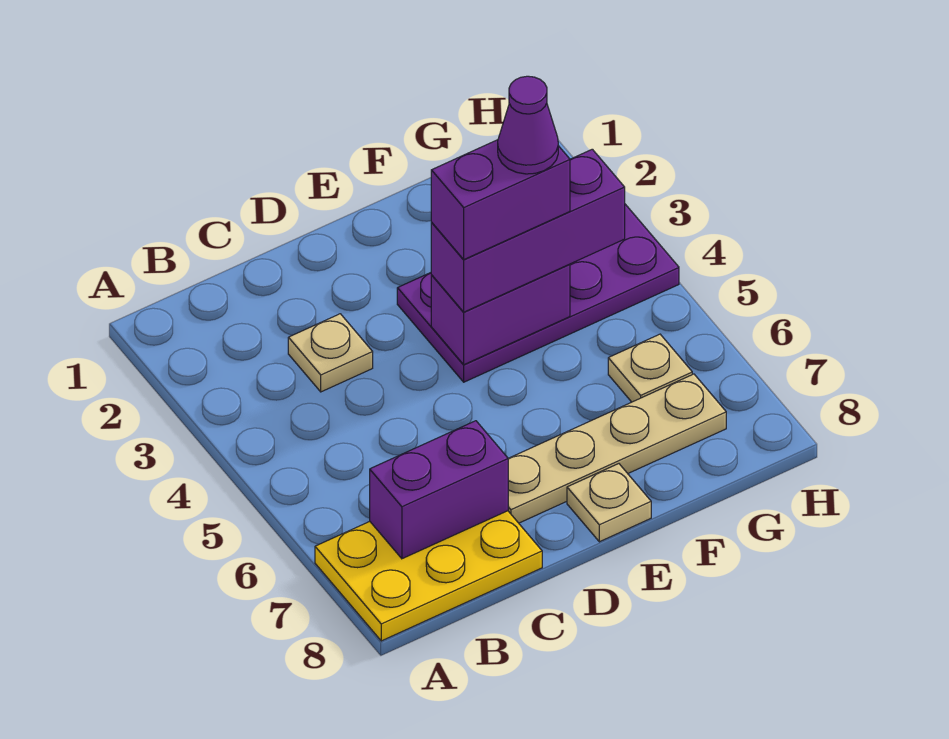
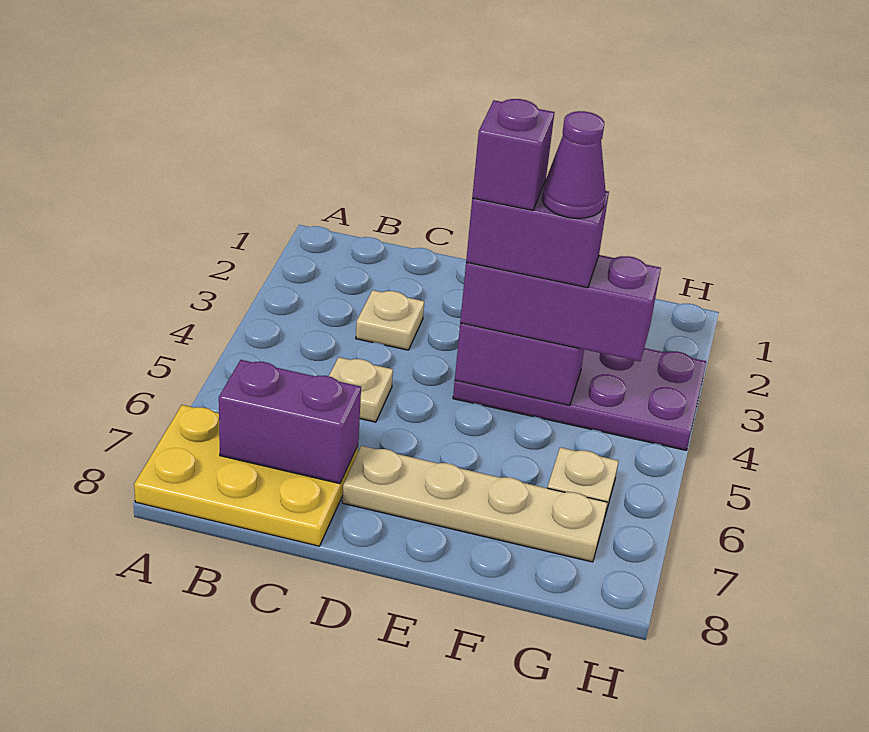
none -> purple 1x1 brick [472,99,554,210]
tan 1x1 plate [567,464,651,542] -> tan 1x1 plate moved to [329,357,393,422]

